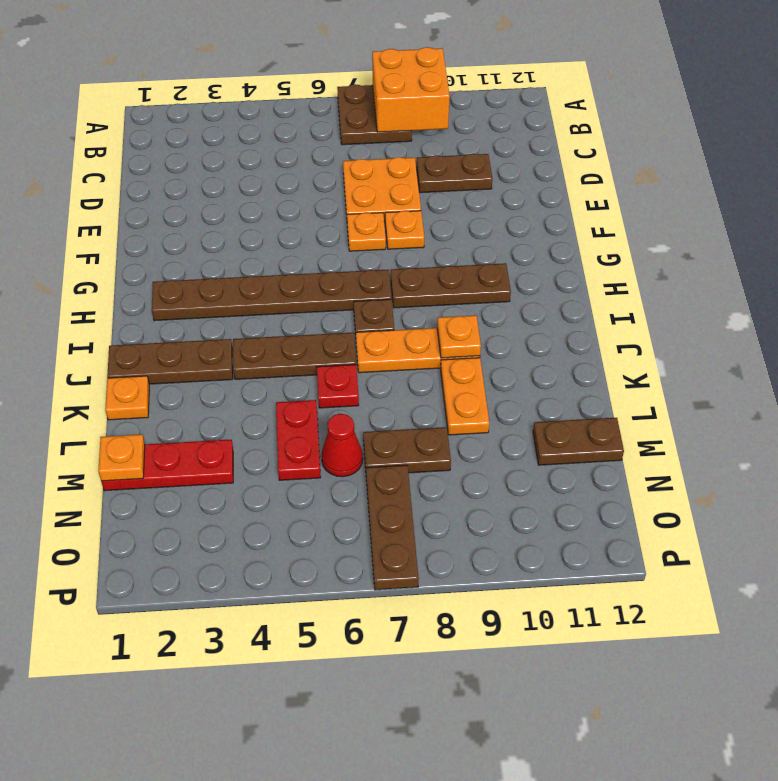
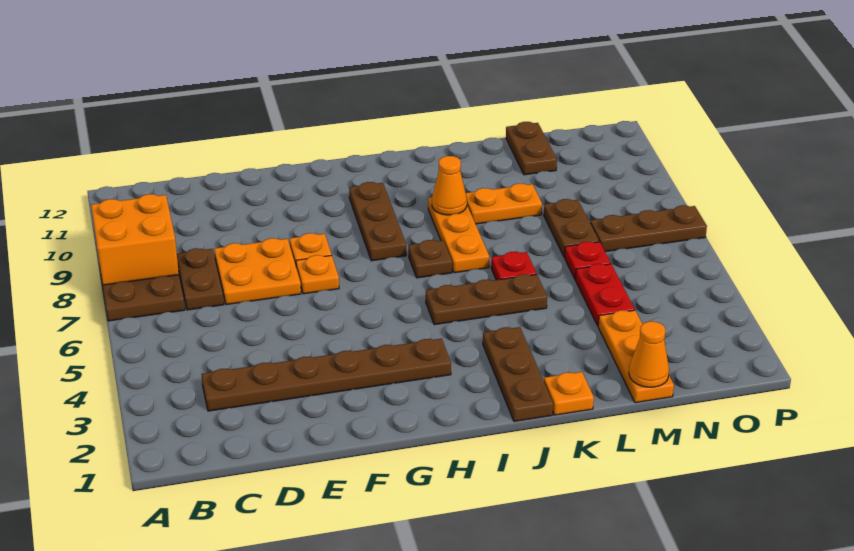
brown 1x2 plate [416,154,492,193] -> brown 1x2 plate moved to [177,248,224,310]
brown 1x6 plate [152,270,391,321] -> brown 1x6 plate turned to [202,339,451,411]
brown 1x3 plate [233,332,356,379] -> brown 1x3 plate turned to [426,274,547,325]
orange 1x1 plate [437,315,481,358] -> orange 1x1 cone [432,156,467,215]
red 1x2 plate [276,400,321,480] -> red 1x2 plate turned to [575,264,635,326]
red 1x3 plate [101,440,233,491] -> orange 1x3 plate [598,310,674,403]
orange 1x1 plate [98,434,145,481] -> orange 1x1 cone [629,321,669,387]
red 1x1 cone [322,414,363,477] -> red 1x1 plate [565,242,611,279]

